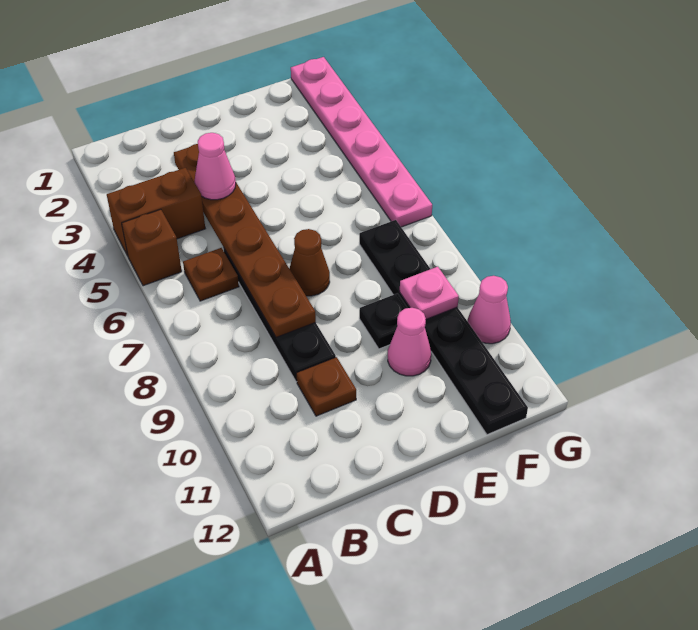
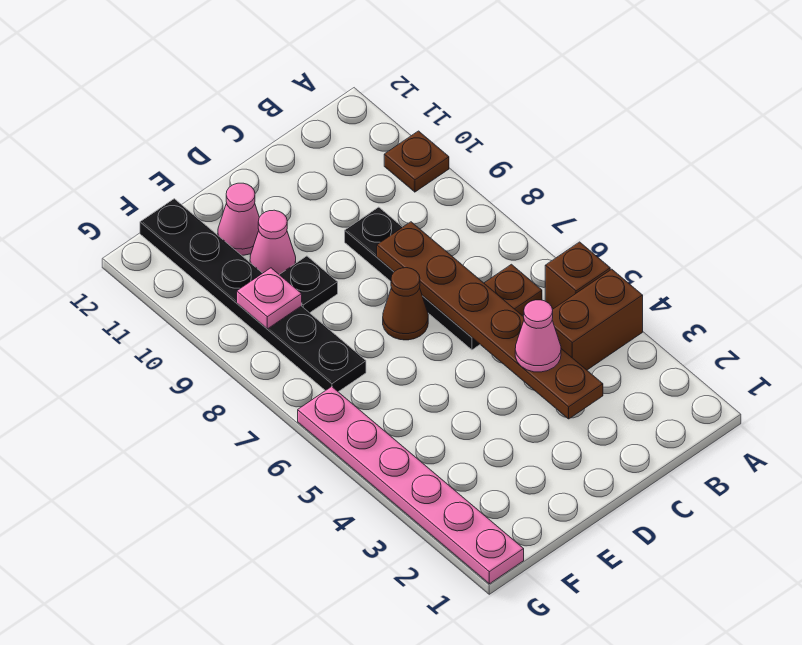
brown 1x1 plate [296,357,356,416] -> brown 1x1 plate moved to [384,131,449,192]
pink 1x1 cone [468,276,511,344] -> pink 1x1 cone moved to [218,183,259,255]

